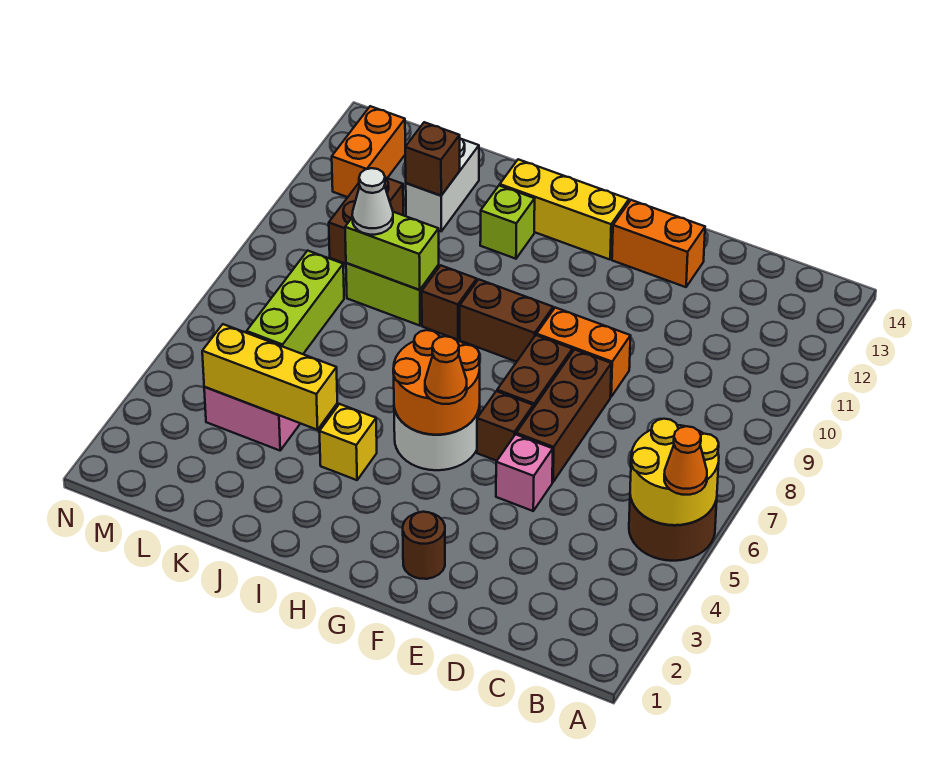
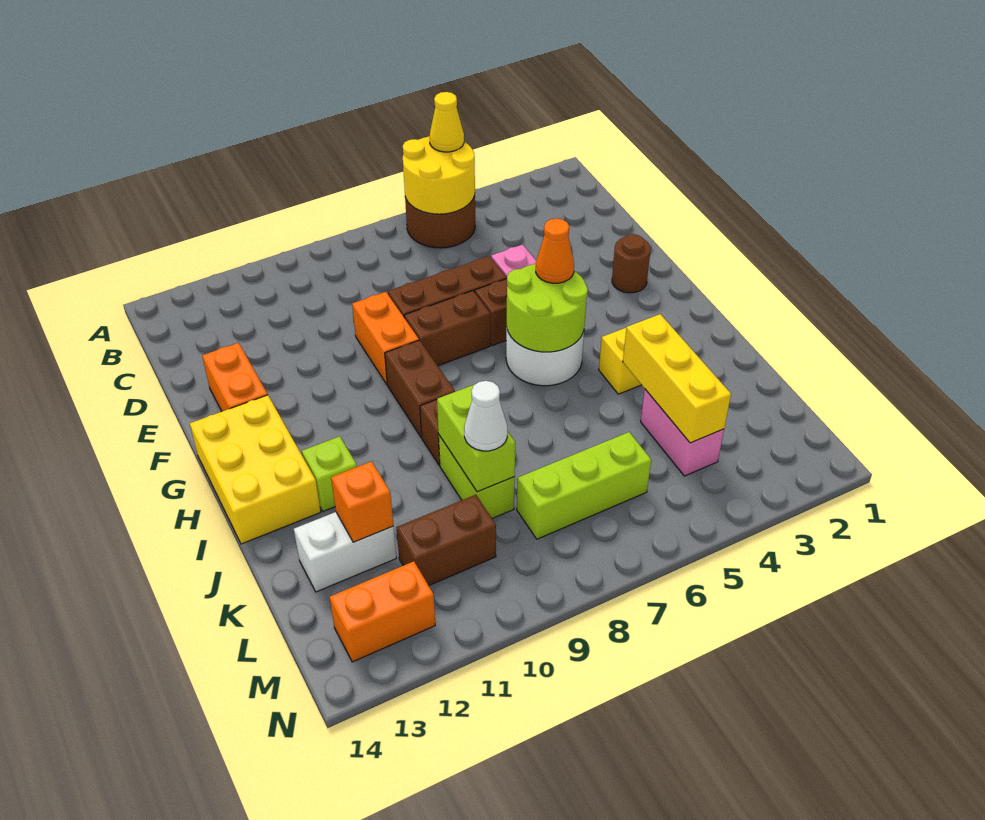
orange 1x1 cone [664,426,707,495] -> yellow 1x1 cone [430,92,464,152]
orange 2x2 round brick [393,330,480,435] -> lime 2x2 round brick [507,264,588,352]
yellow 1x3 brick [500,159,629,260] -> yellow 2x3 brick [190,395,321,544]
brown 1x1 brick [405,122,460,196] -> orange 1x1 brick [331,461,393,542]

